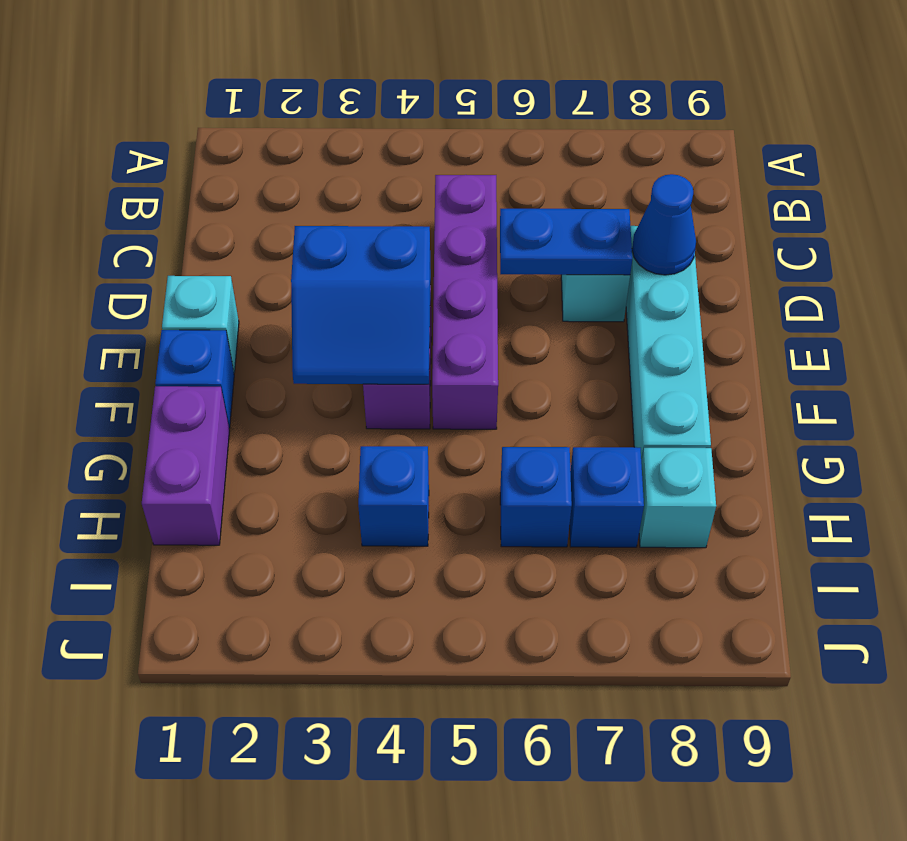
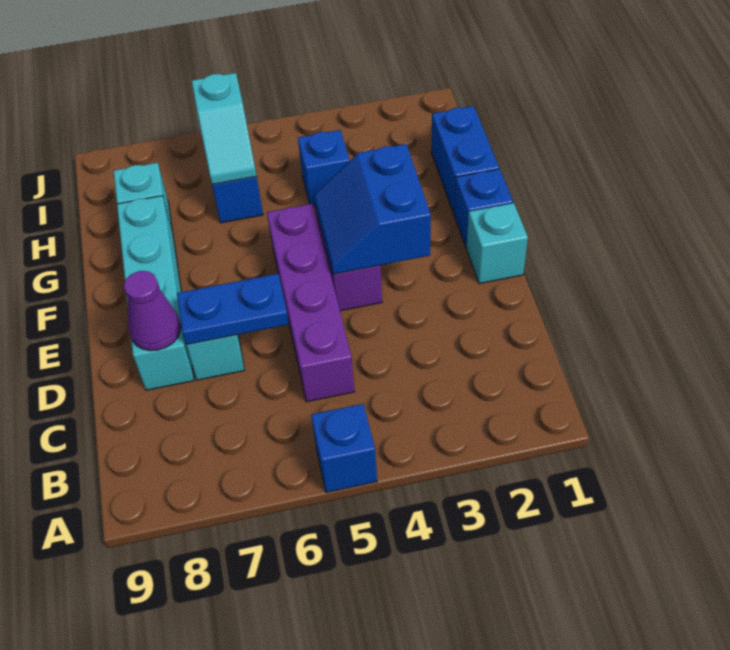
blue 1x1 cone [632,174,696,275] -> purple 1x1 cone [124,271,181,351]
blue 2x2 slope [291,226,431,384] -> blue 2x2 slope turned to [314,144,431,274]
purple 1x2 brick [142,386,230,545] -> blue 1x2 brick [431,106,499,213]
none -> cyan 1x2 slope [192,73,257,184]
blue 1x1 brick [570,447,644,547] -> blue 1x1 brick moved to [311,404,377,493]

